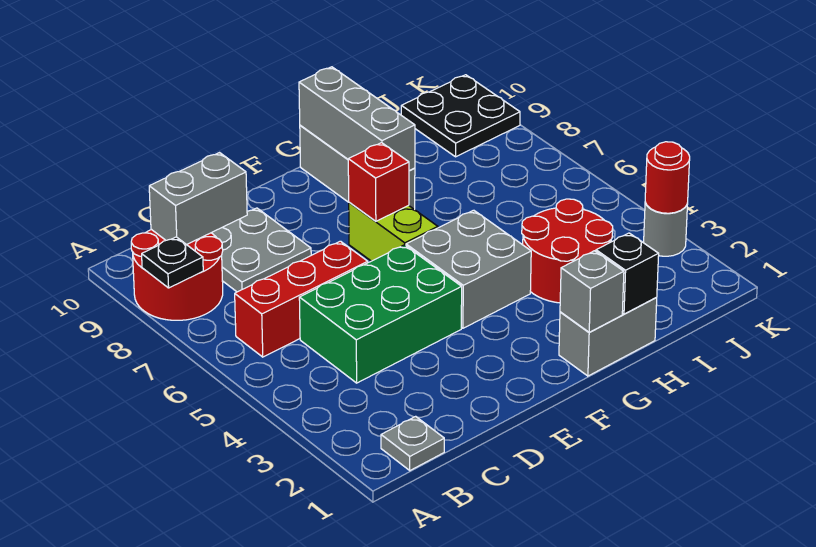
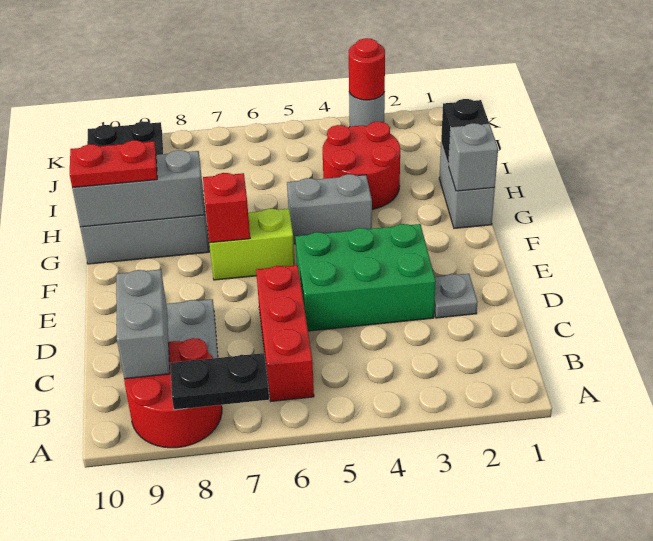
black 1x1 plate [142,237,203,288] -> black 1x2 plate [170,353,269,410]
grey 1x1 plate [381,416,444,470] -> grey 1x1 plate moved to [434,274,478,318]
green 2x3 brick [299,245,462,383] -> green 2x3 brick turned to [295,224,436,331]
grey 2x2 brick [406,210,531,328] -> grey 1x2 brick [287,174,372,244]
none -> red 1x2 plate [70,140,157,188]

